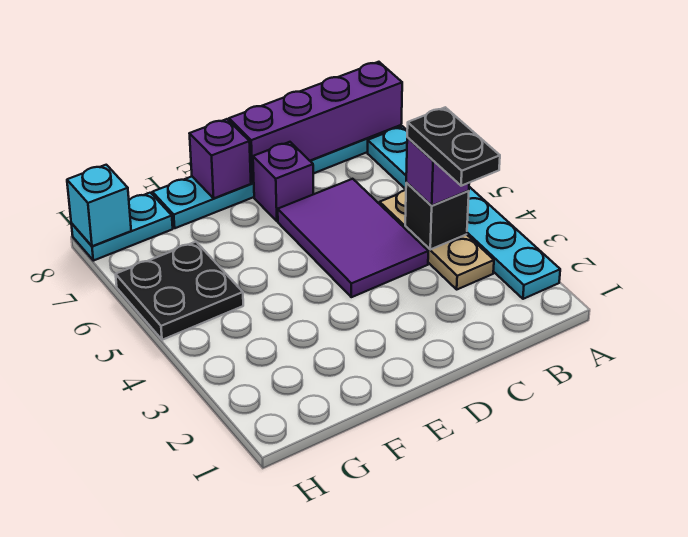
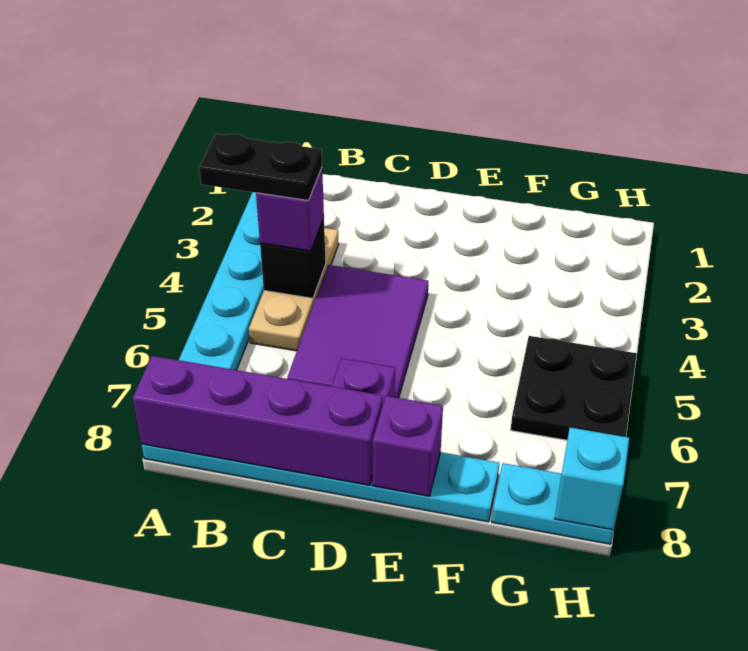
black 1x2 plate [407,107,500,186] -> black 1x2 plate turned to [199,134,322,200]

